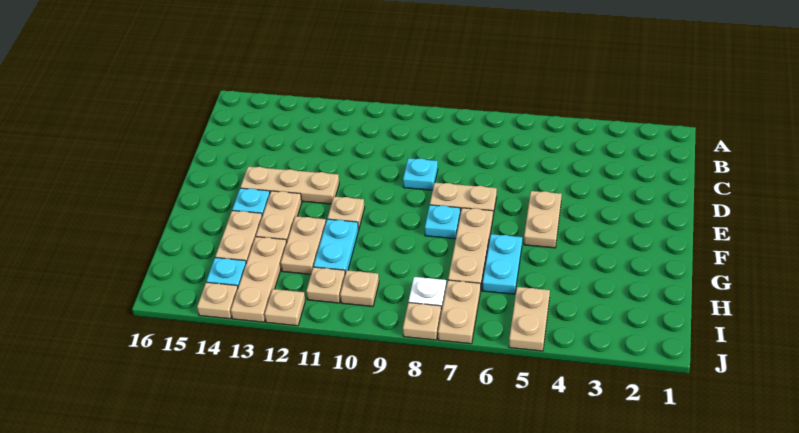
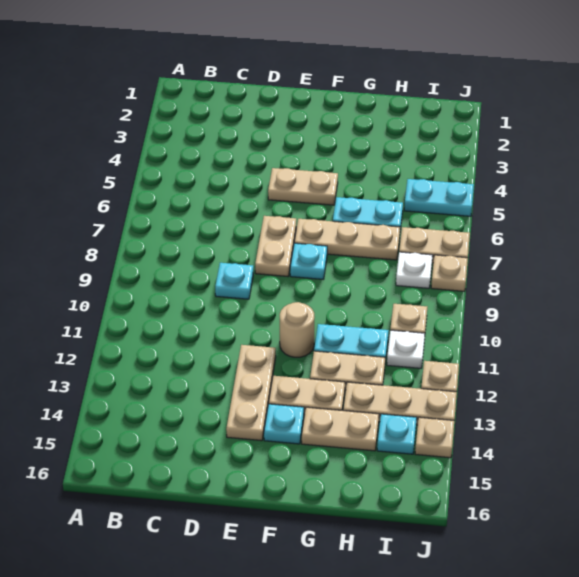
tan 1x1 plate [327,197,365,230] -> tan 1x1 round brick [280,302,314,357]
tan 1x2 plate [509,287,550,351] -> cyan 1x2 plate [404,179,474,216]
tan 1x1 plate [306,267,345,303] -> white 1x1 plate [387,330,425,368]

